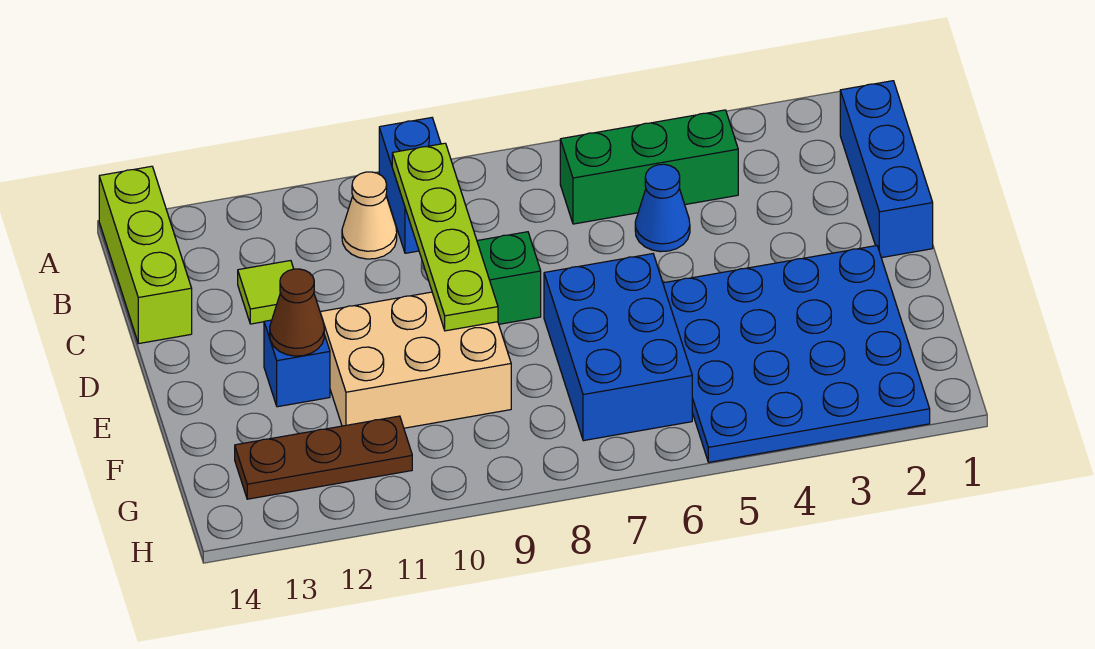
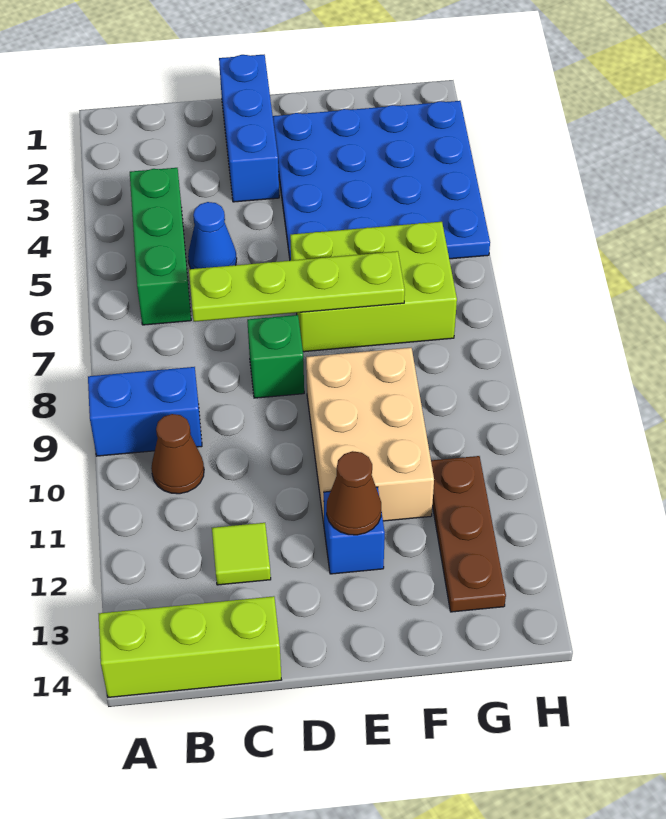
blue 1x3 brick [840,81,933,258] -> blue 1x3 brick turned to [219,55,279,202]
lime 1x4 plate [392,143,498,331] -> lime 1x4 plate moved to [189,251,405,322]
tan 1x1 cone [342,172,397,259] -> brown 1x1 cone [151,414,204,494]
blue 2x3 brick [544,254,692,441] -> lime 2x3 brick [290,222,457,352]

